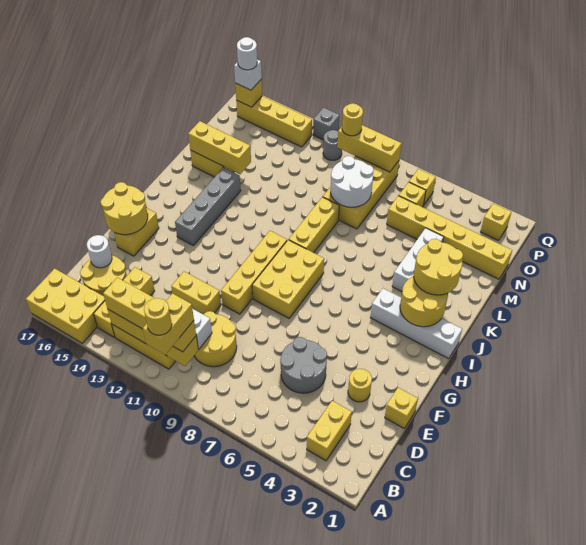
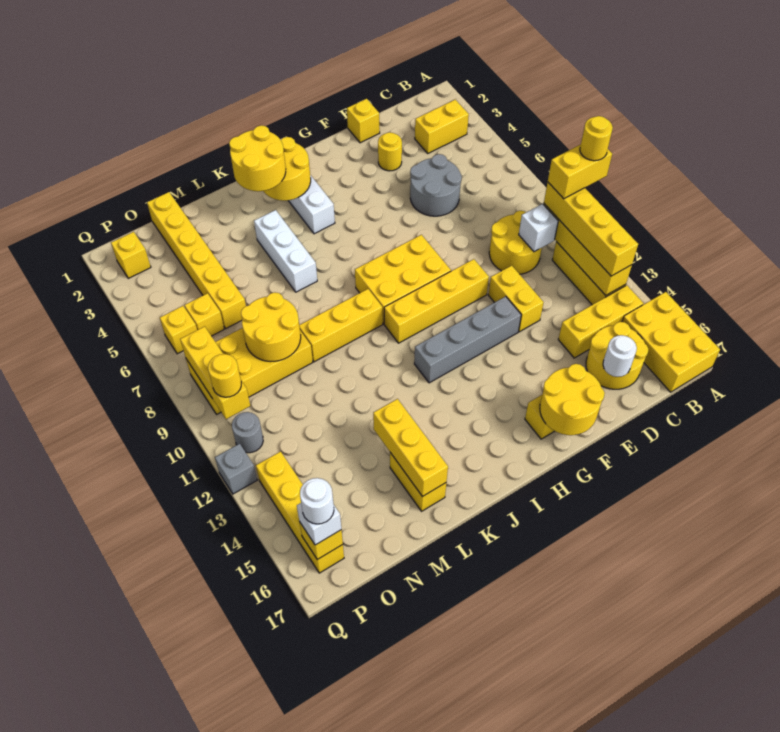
grey 1x4 brick [175,167,241,246] -> grey 1x4 brick moved to [414,296,521,383]
white 1x3 brick [392,228,444,291] -> white 1x3 brick turned to [254,210,317,292]
white 2x2 round brick [331,156,374,207] -> yellow 2x2 round brick [241,292,301,362]

